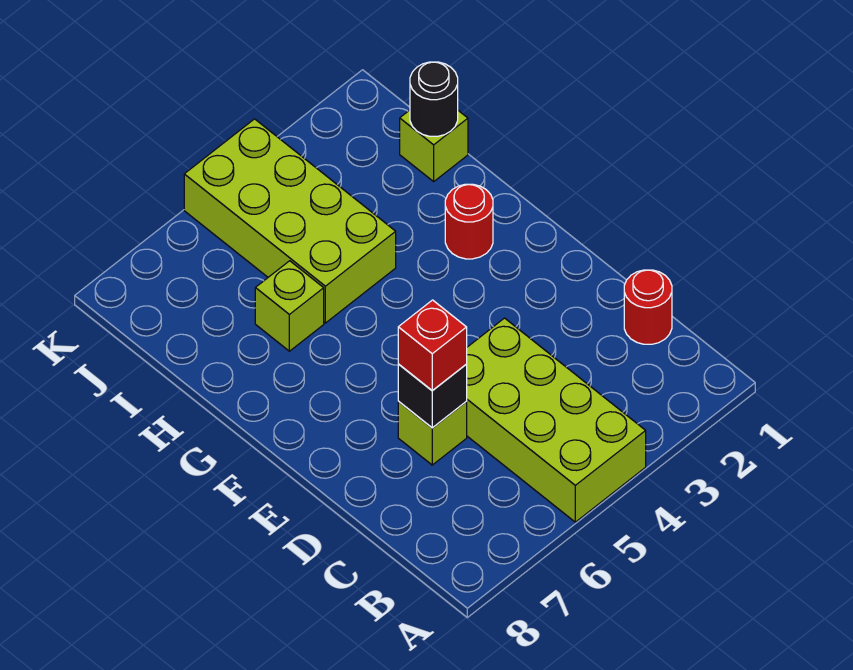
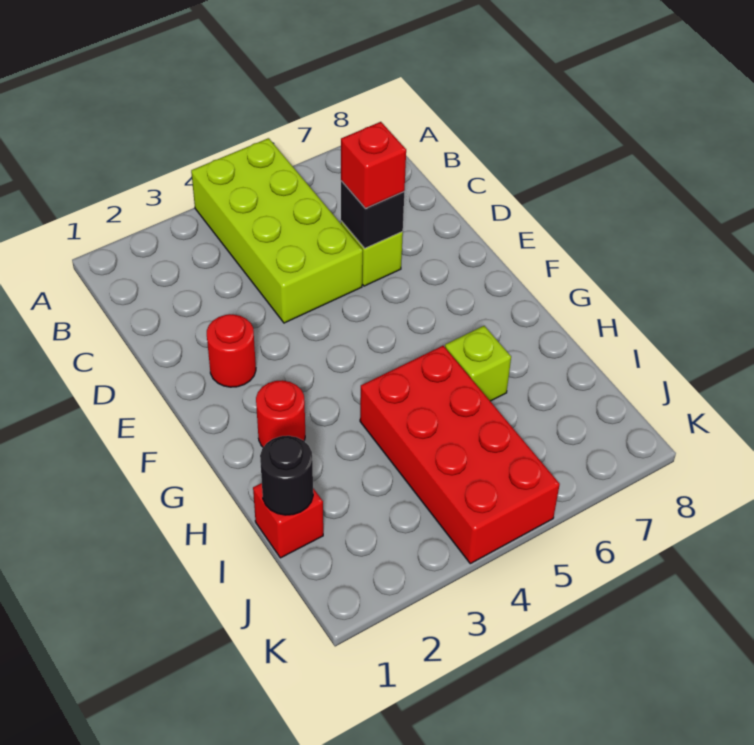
red 1x1 round brick [624,270,672,344] -> red 1x1 round brick moved to [207,314,256,387]
lime 2x4 brick [184,119,396,323] -> red 2x4 brick [360,346,560,564]
lime 1x1 brick [400,110,468,181] -> red 1x1 brick [253,483,323,558]

